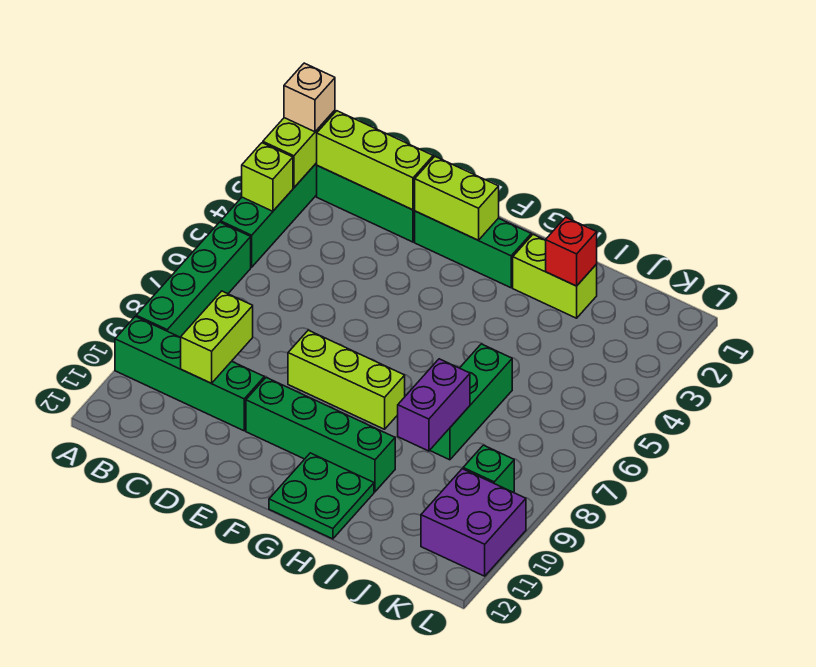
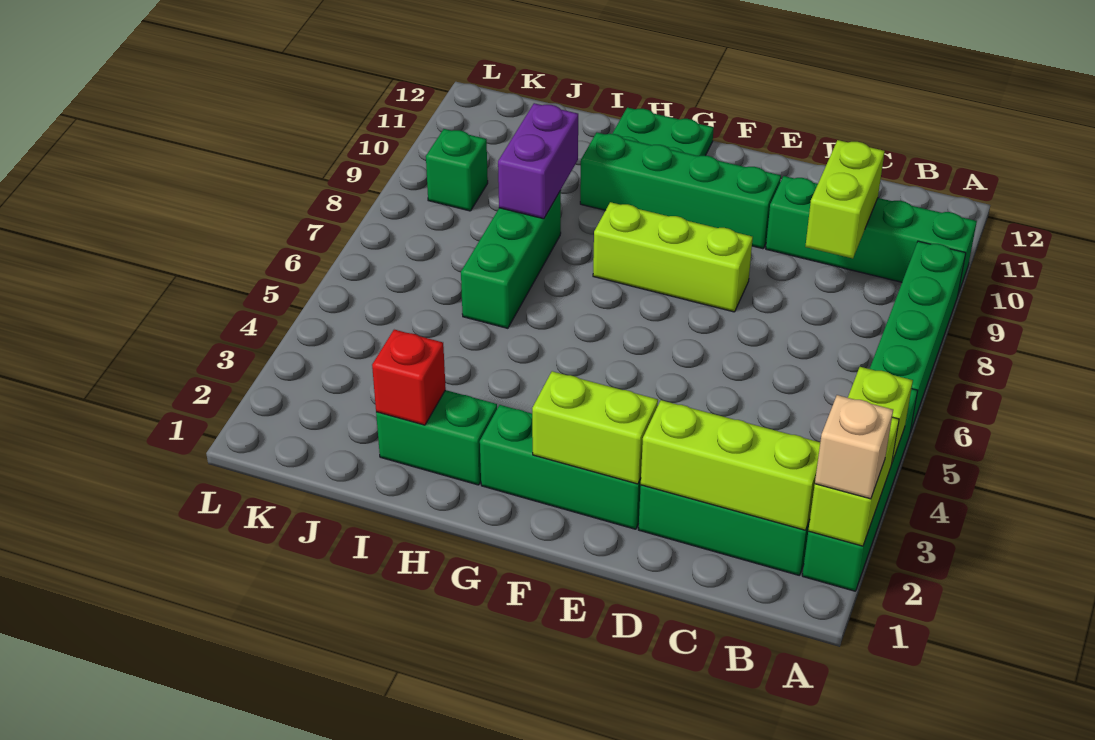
lime 1x2 brick [513,235,597,318] -> green 1x2 brick [376,390,497,485]
purple 2x2 brick [421,469,526,576] -> none

